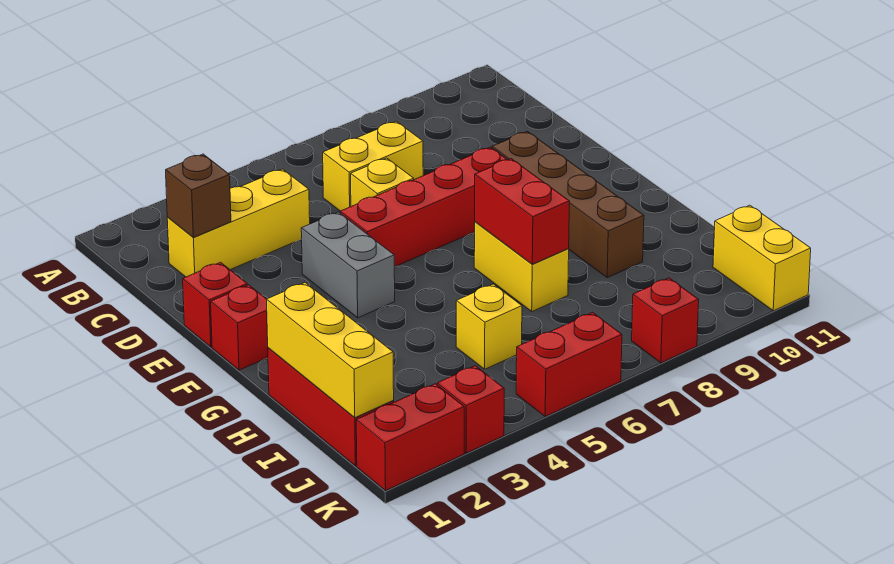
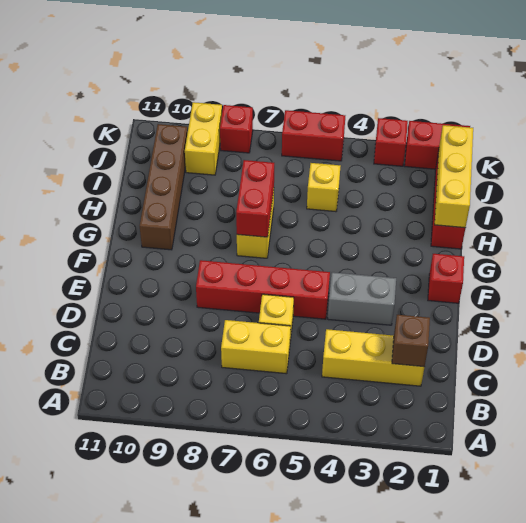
red 1x1 brick [183,262,247,347] -> none
grey 1x2 brick [301,212,395,318] -> grey 1x2 brick turned to [328,272,396,325]
brown 1x4 brick [492,131,644,278] -> brown 1x4 brick moved to [140,124,187,250]
yellow 1x2 brick [713,205,811,311] -> yellow 1x2 brick moved to [185,102,222,175]

